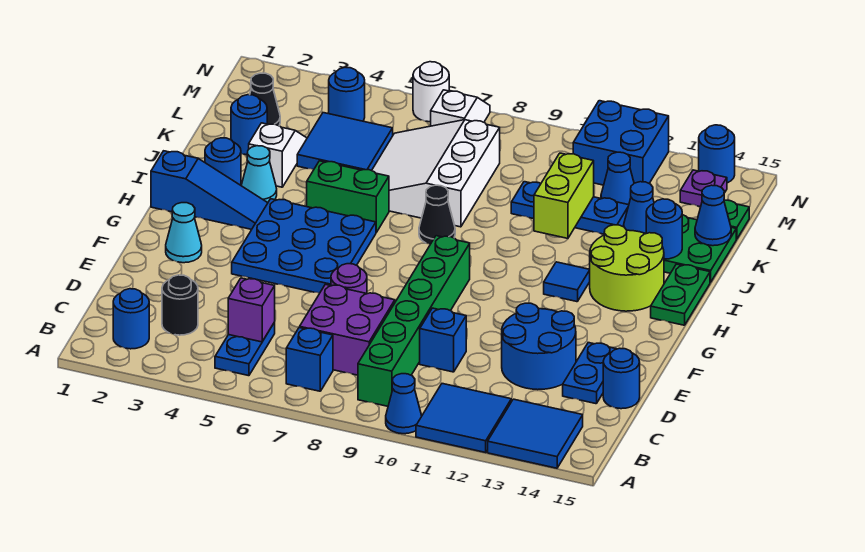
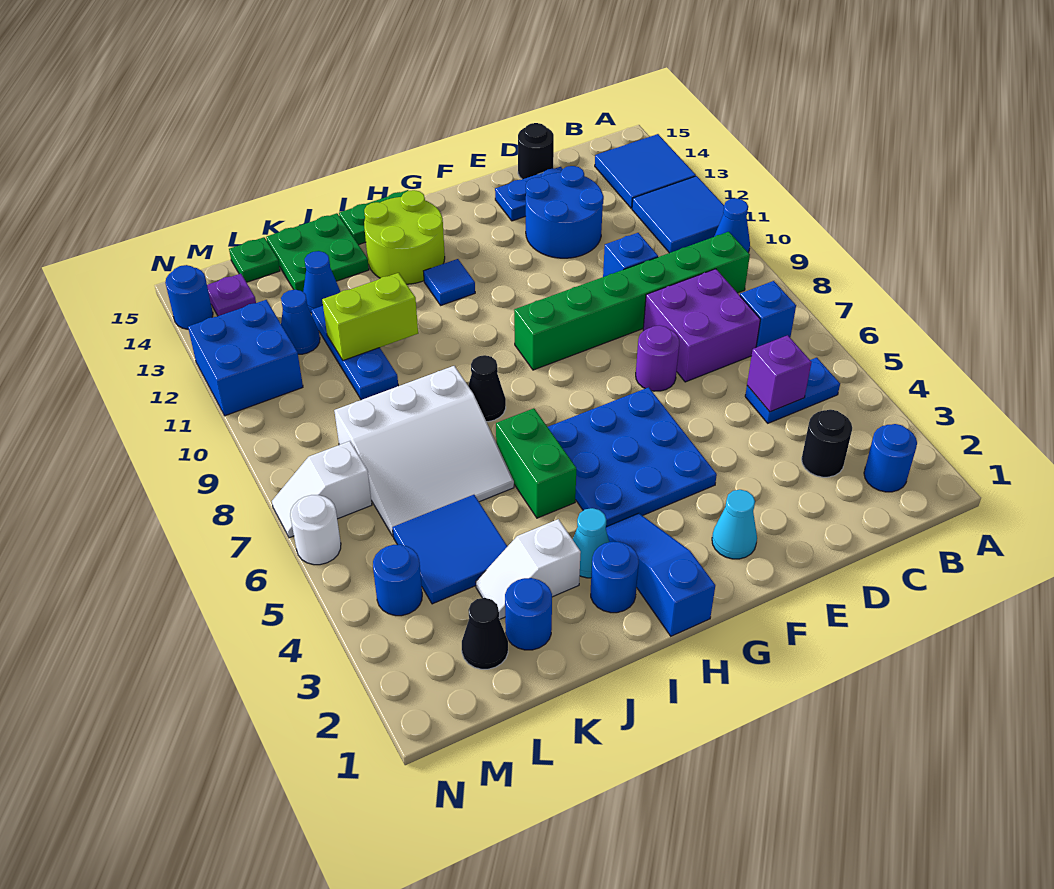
blue 1x1 round brick [603,348,640,409] -> black 1x1 round brick [518,123,554,179]
blue 1x1 round brick [646,199,682,259] -> none
blue 1x1 cone [695,185,731,246] -> none

